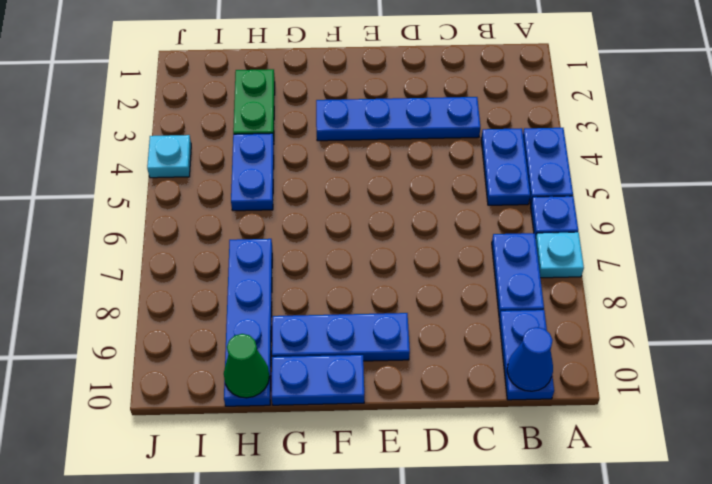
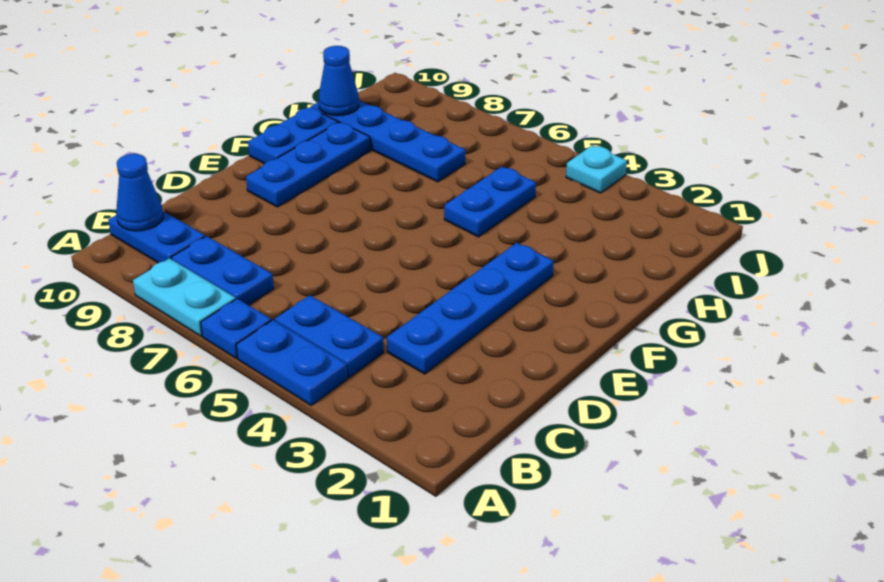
cyan 1x1 plate [536,232,584,278] -> cyan 1x2 plate [133,258,236,336]
green 1x2 plate [233,69,275,139] -> none
blue 1x2 plate [231,133,274,211] -> blue 1x2 plate turned to [444,167,536,237]
green 1x1 cone [224,334,269,398] -> blue 1x1 cone [318,46,359,116]

